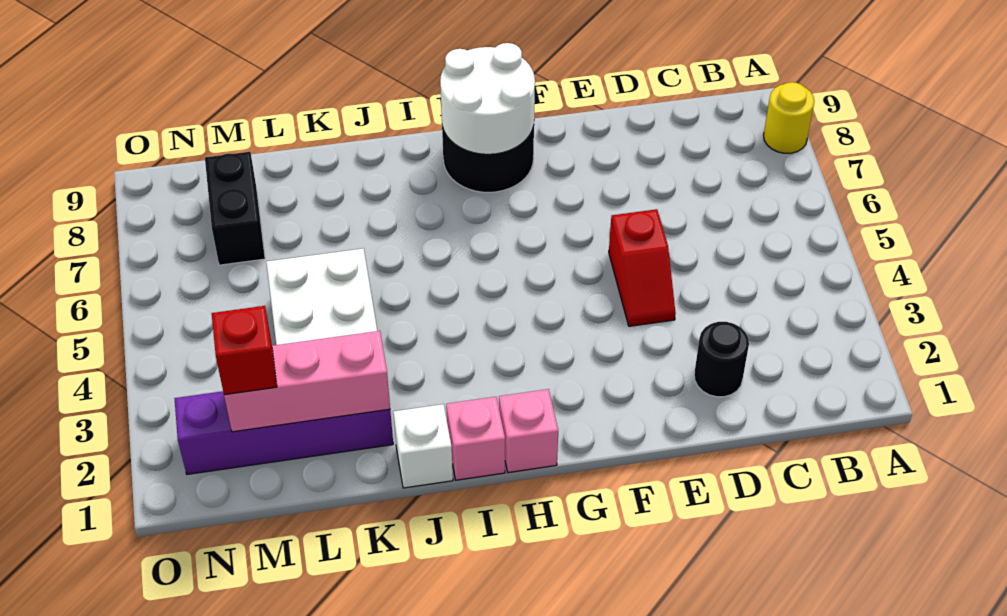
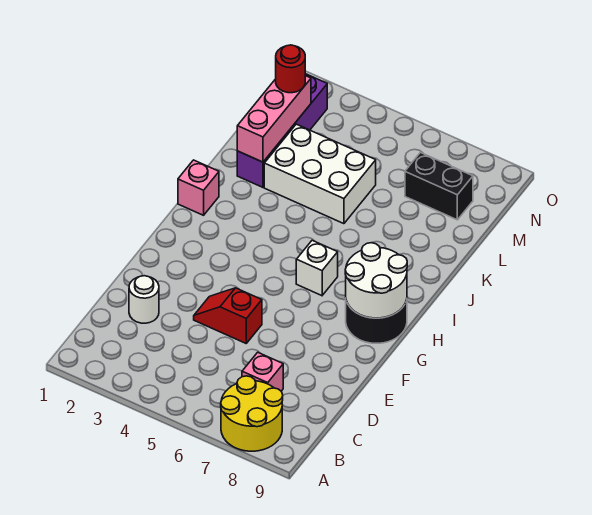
yellow 1x1 round brick [764,82,815,153] -> yellow 2x2 round brick [221,376,283,451]
black 1x1 round brick [694,322,749,397] -> white 1x1 round brick [129,276,159,323]
pink 1x1 brick [499,389,558,473] -> pink 1x1 brick moved to [242,352,283,391]
white 1x1 brick [393,404,453,488] -> white 1x1 brick moved to [296,240,338,296]
red 1x1 brick [212,306,277,395] -> red 1x1 round brick [276,45,305,93]

